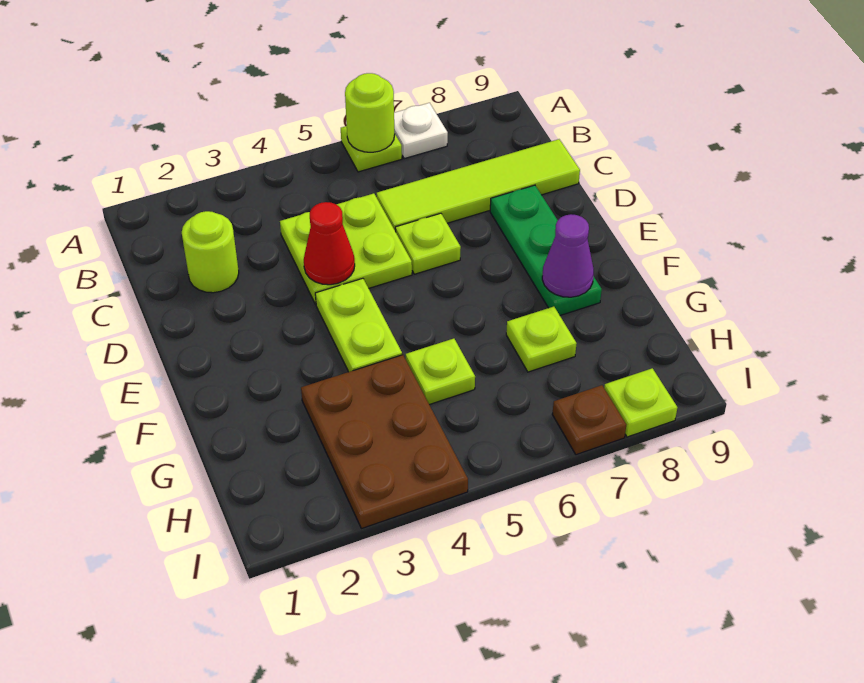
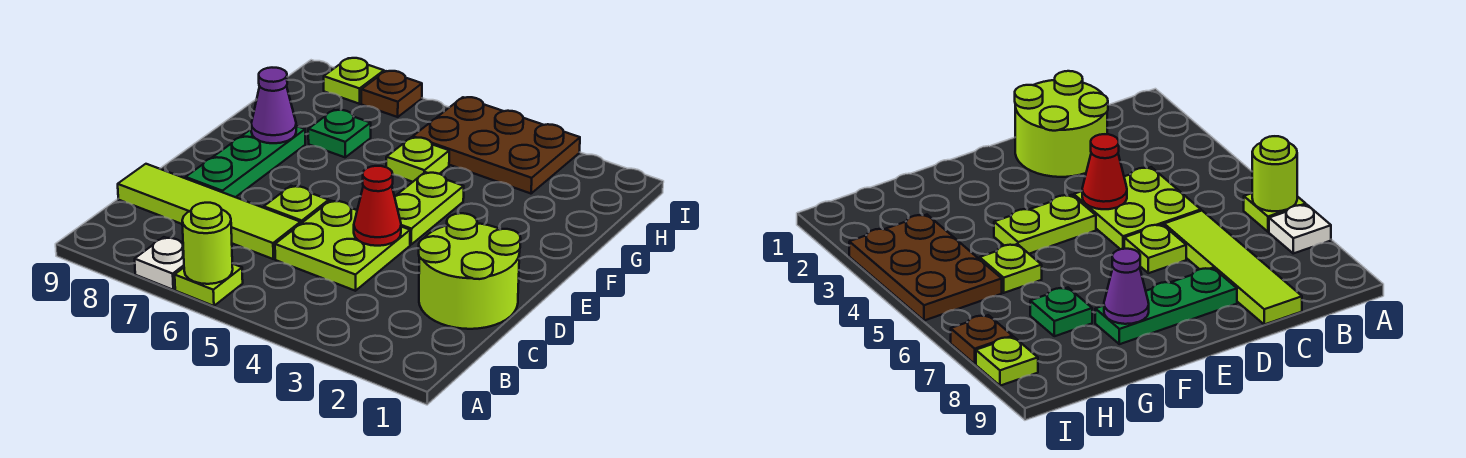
lime 1x1 round brick [182,211,239,293] -> lime 2x2 round brick [419,213,521,329]
brown 2x3 plate [301,355,468,529] -> brown 2x3 plate turned to [413,97,580,194]
lime 1x1 plate [506,307,577,372] -> green 1x1 plate [308,110,371,157]

